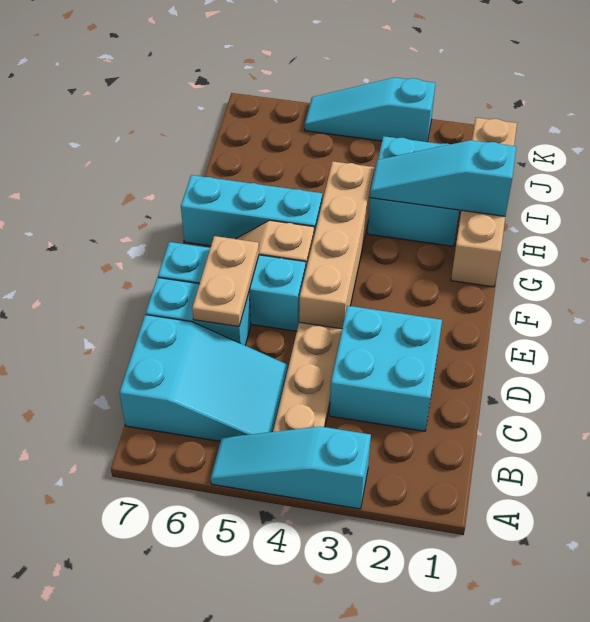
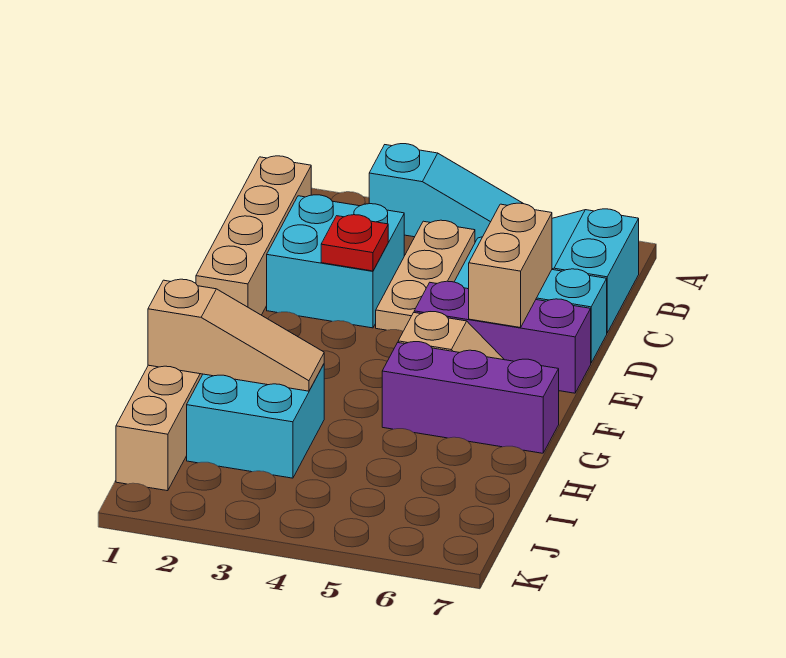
none -> red 1x1 plate [321,215,388,271]
tan 1x2 plate [192,236,259,327] -> tan 1x2 brick [469,203,552,328]
tan 1x4 brick [299,161,374,329] -> tan 1x4 brick moved to [196,156,311,315]
cyan 1x3 brick [158,242,306,331] -> purple 1x3 brick [414,281,591,393]
cyan 1x3 brick [181,175,322,246] -> purple 1x3 brick [382,342,559,453]
cyan 1x3 slope [370,140,516,216] -> tan 1x3 slope [148,279,324,391]
cyan 1x3 slope [305,77,435,142] -> none

